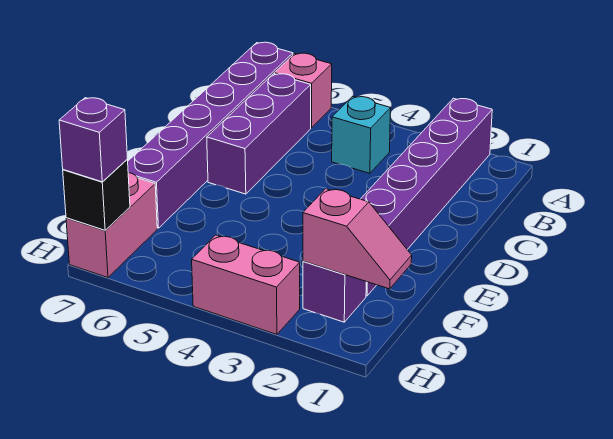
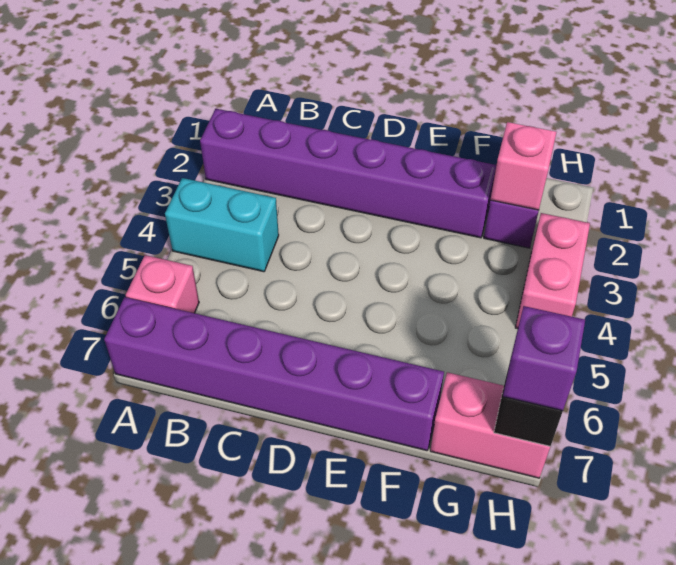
cyan 1x1 brick [332,97,391,173] -> cyan 1x2 brick [165,178,279,272]
purple 1x3 brick [207,74,311,194] -> none

